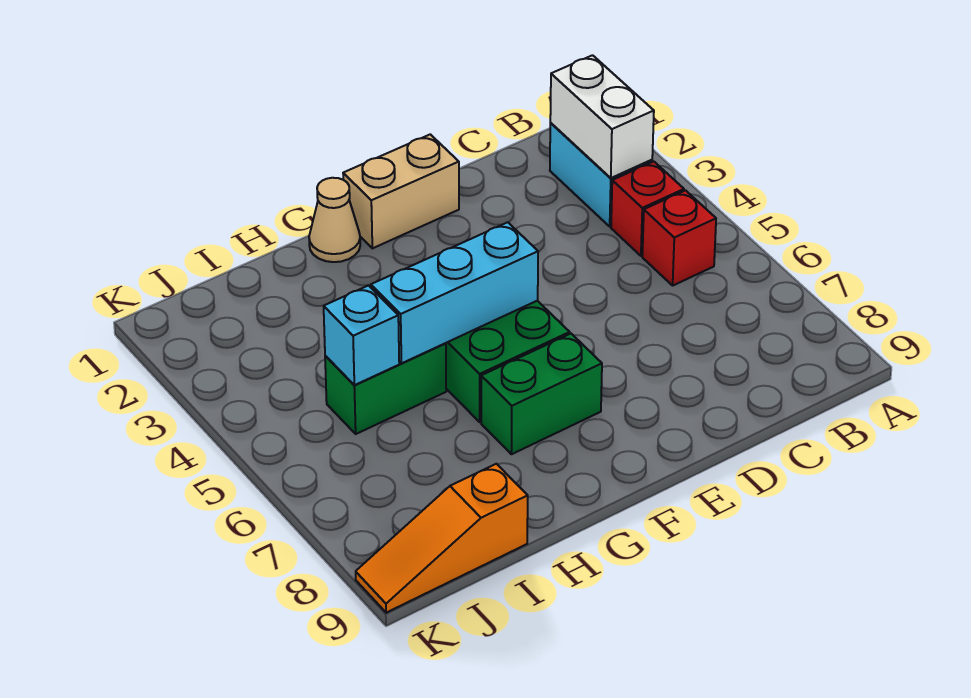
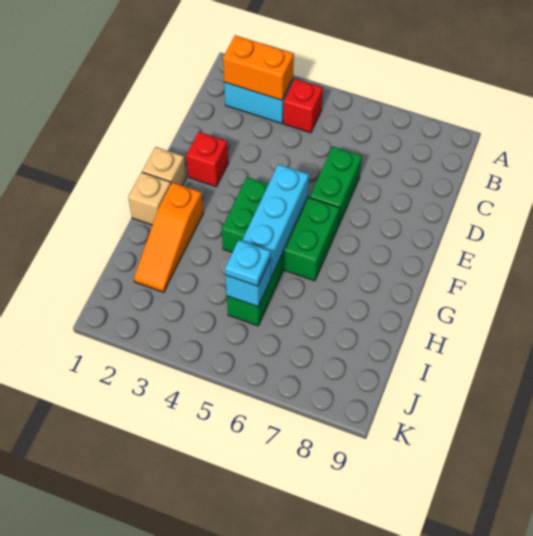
white 1x2 brick [550,55,654,178] -> orange 1x2 brick [223,35,294,100]
red 1x1 brick [642,190,716,285] -> red 1x1 brick moved to [186,132,228,187]
tan 1x2 brick [343,134,459,248] -> tan 1x1 brick [142,147,186,186]
green 1x2 brick [481,334,602,454] -> green 1x2 brick moved to [310,146,362,226]
tan 1x1 cone [309,178,360,262] -> tan 1x1 brick [128,172,171,225]
none -> cyan 1x1 plate [225,240,271,286]
orange 1x3 slope [356,464,528,613] -> orange 1x3 slope moved to [134,182,203,292]

